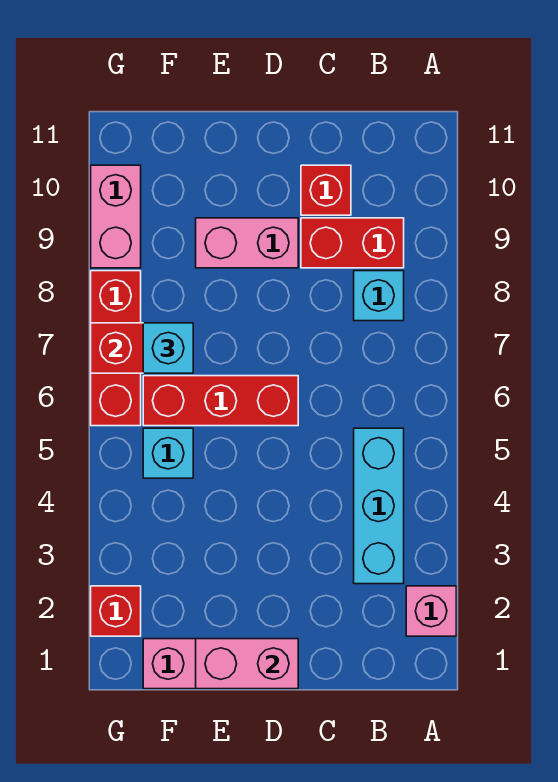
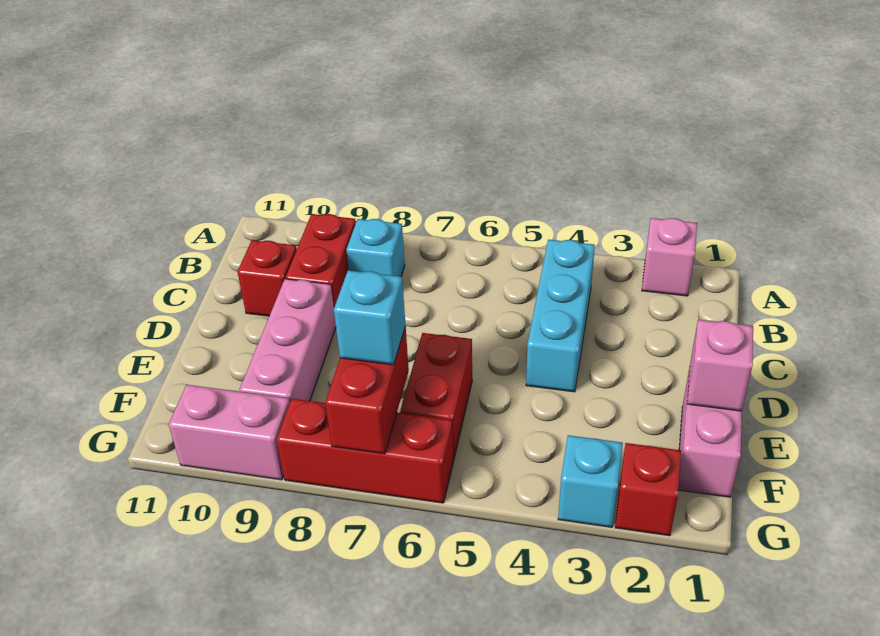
cyan 1x3 brick [354,428,404,584] -> cyan 1x3 brick turned to [526,240,595,392]
pink 1x2 brick [196,639,298,689] -> pink 1x1 brick [687,320,753,411]
red 1x3 brick [143,376,298,426] -> red 1x2 brick [400,333,472,459]
pink 1x2 brick [196,218,298,268] -> pink 1x3 brick [240,279,336,401]
cyan 1x1 brick [143,428,193,478] -> cyan 1x1 brick moved to [558,435,623,527]

